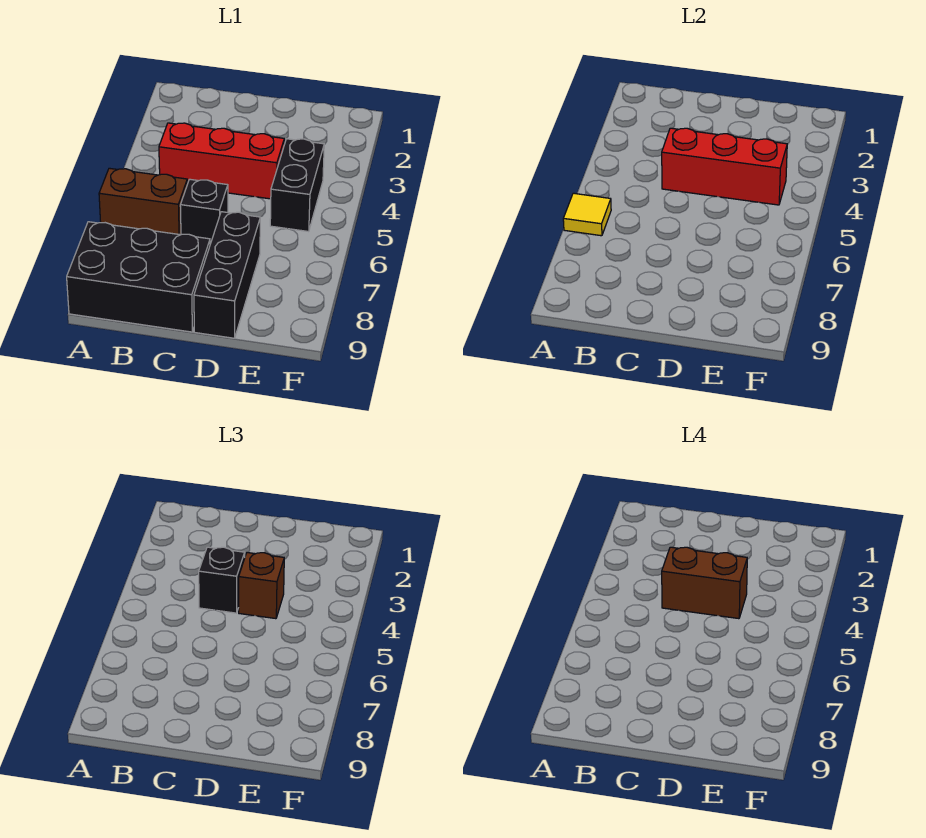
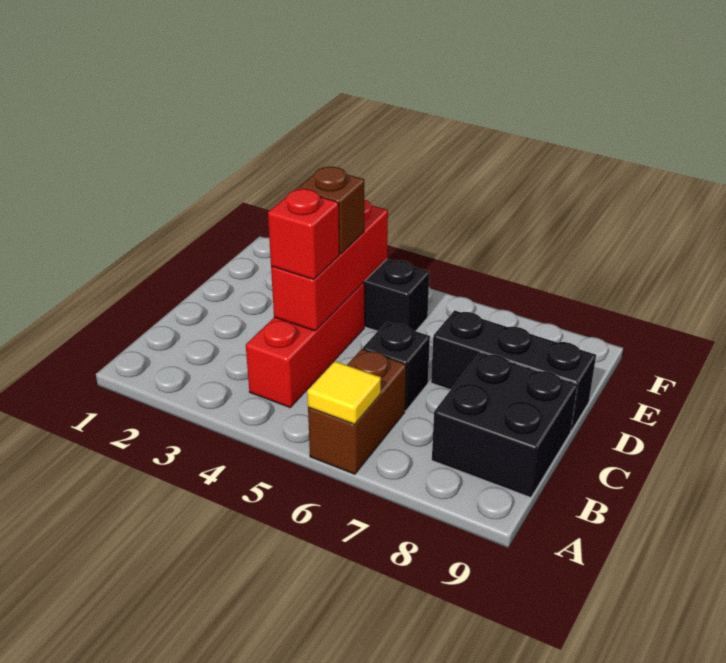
black 2x3 brick [67,222,210,332] -> black 2x2 brick [432,352,578,497]
black 1x1 brick [199,547,245,613] -> red 1x1 brick [268,189,339,280]
brown 1x2 brick [662,547,747,619] -> none

